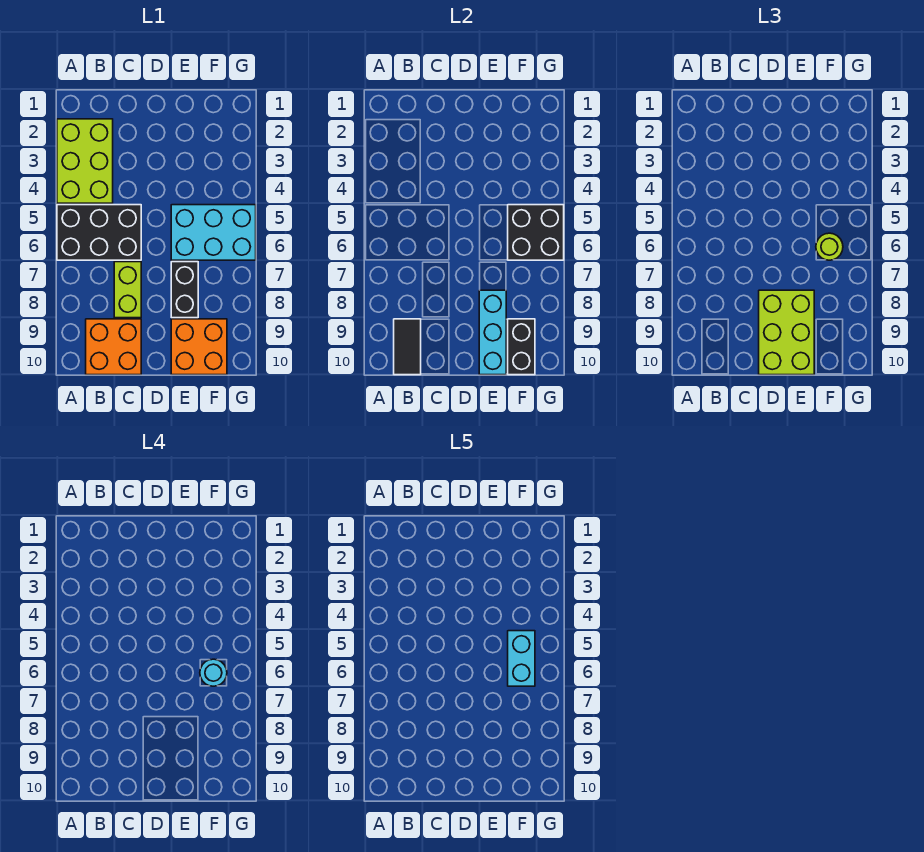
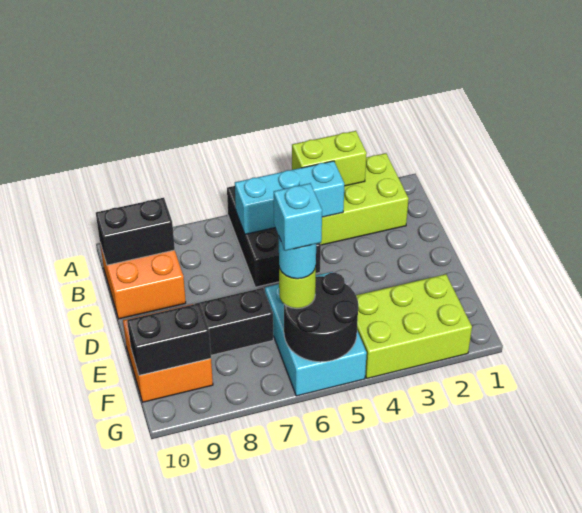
black 1x2 tile [394,319,421,375] -> black 1x2 brick [96,198,175,265]
lime 1x2 brick [114,262,141,318] -> lime 1x2 brick moved to [292,131,367,186]
lime 2x3 brick [759,290,814,375] -> lime 2x3 brick moved to [356,274,472,378]
cyan 1x3 brick [479,290,506,375] -> cyan 1x3 brick moved to [235,161,344,234]
black 2x2 brick [508,205,564,260] -> black 2x2 round brick [284,273,358,362]
cyan 1x2 brick [508,631,535,686] -> cyan 1x1 brick [274,183,322,251]

